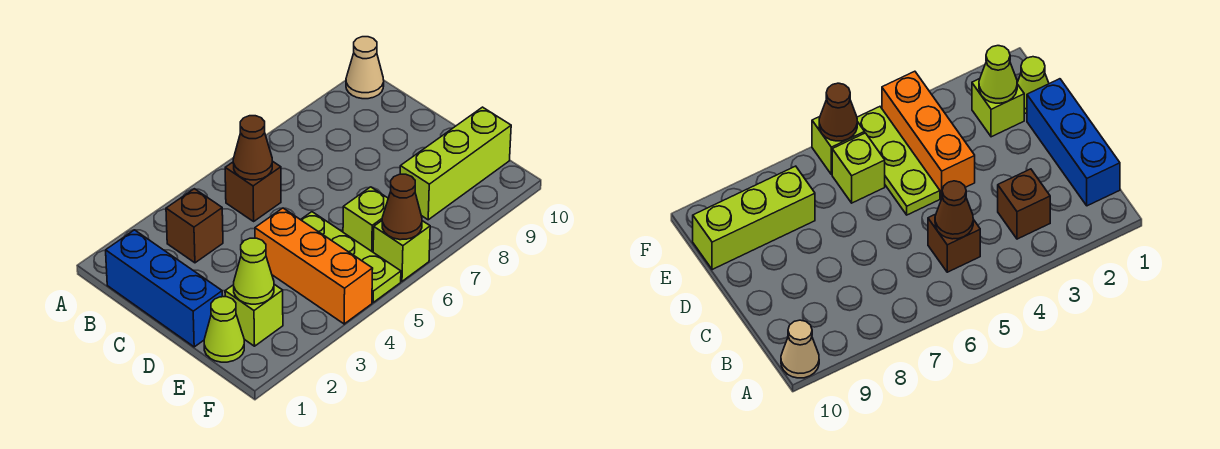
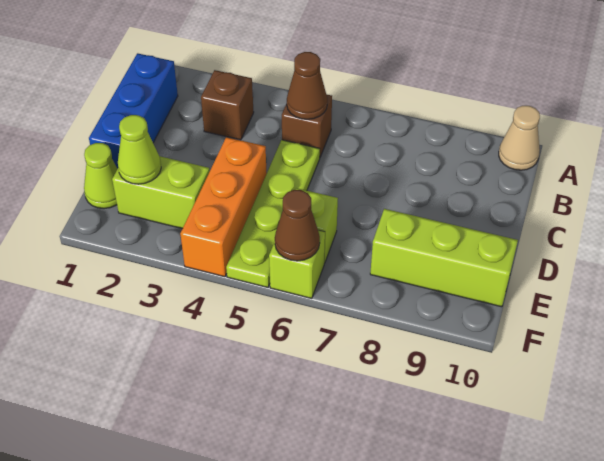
lime 1x3 plate [301,212,401,302] -> lime 1x4 plate [226,140,320,287]
lime 1x1 brick [225,284,283,346] -> lime 1x2 brick [112,156,210,229]

